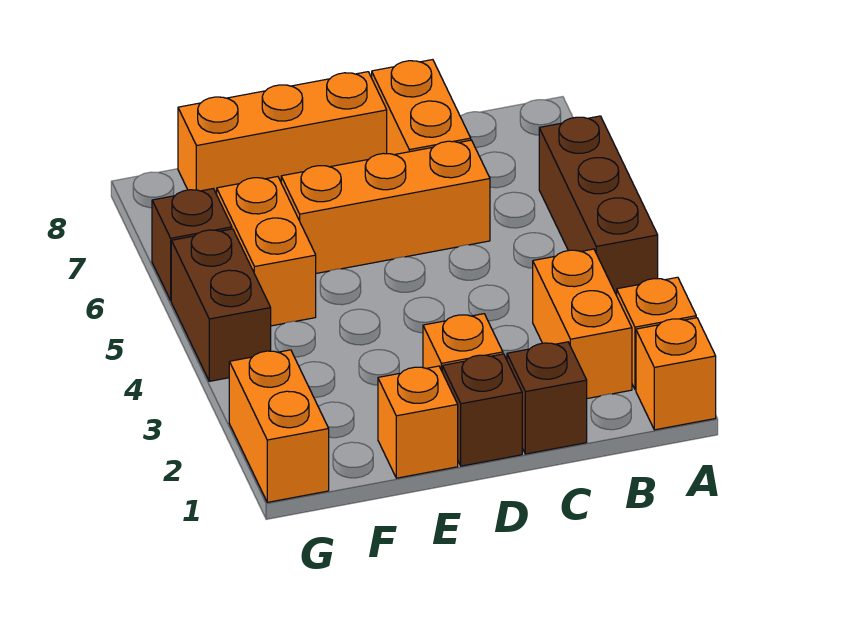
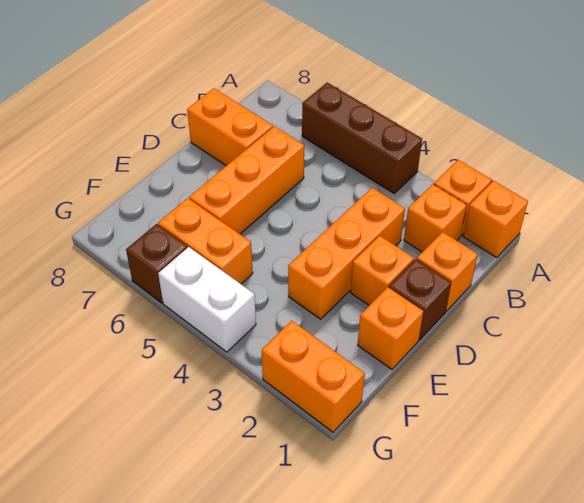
orange 1x2 brick [533,249,632,399] -> orange 1x1 brick [404,184,467,252]
brown 1x1 brick [507,342,587,454] -> orange 1x1 brick [417,232,478,311]
orange 1x3 brick [178,72,387,194] -> orange 1x3 brick moved to [288,188,405,319]
brown 1x2 brick [171,229,271,381] -> white 1x2 brick [158,247,256,352]

